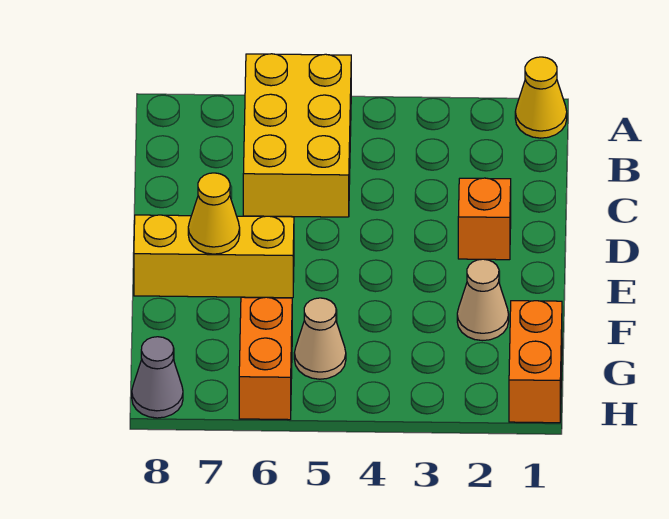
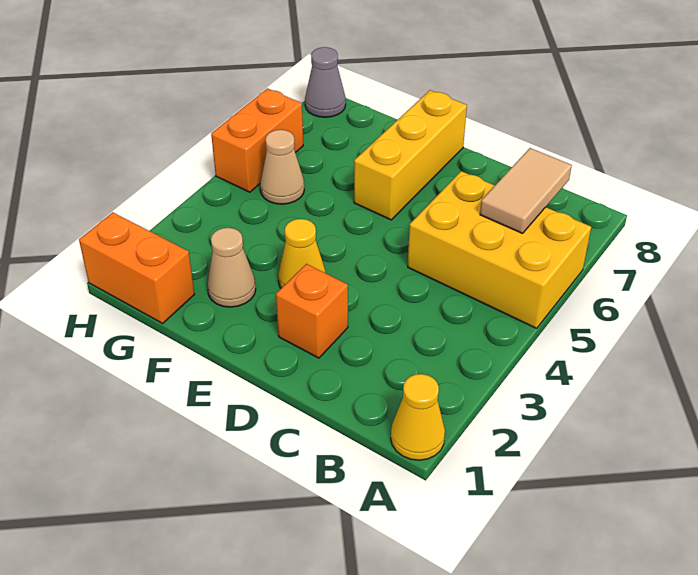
none -> tan 1x2 tile [480,148,572,233]
yellow 1x1 cone [188,173,240,254] -> yellow 1x1 cone moved to [278,219,326,288]
orange 1x2 brick [239,297,292,420] -> orange 1x2 brick turned to [211,88,303,192]

